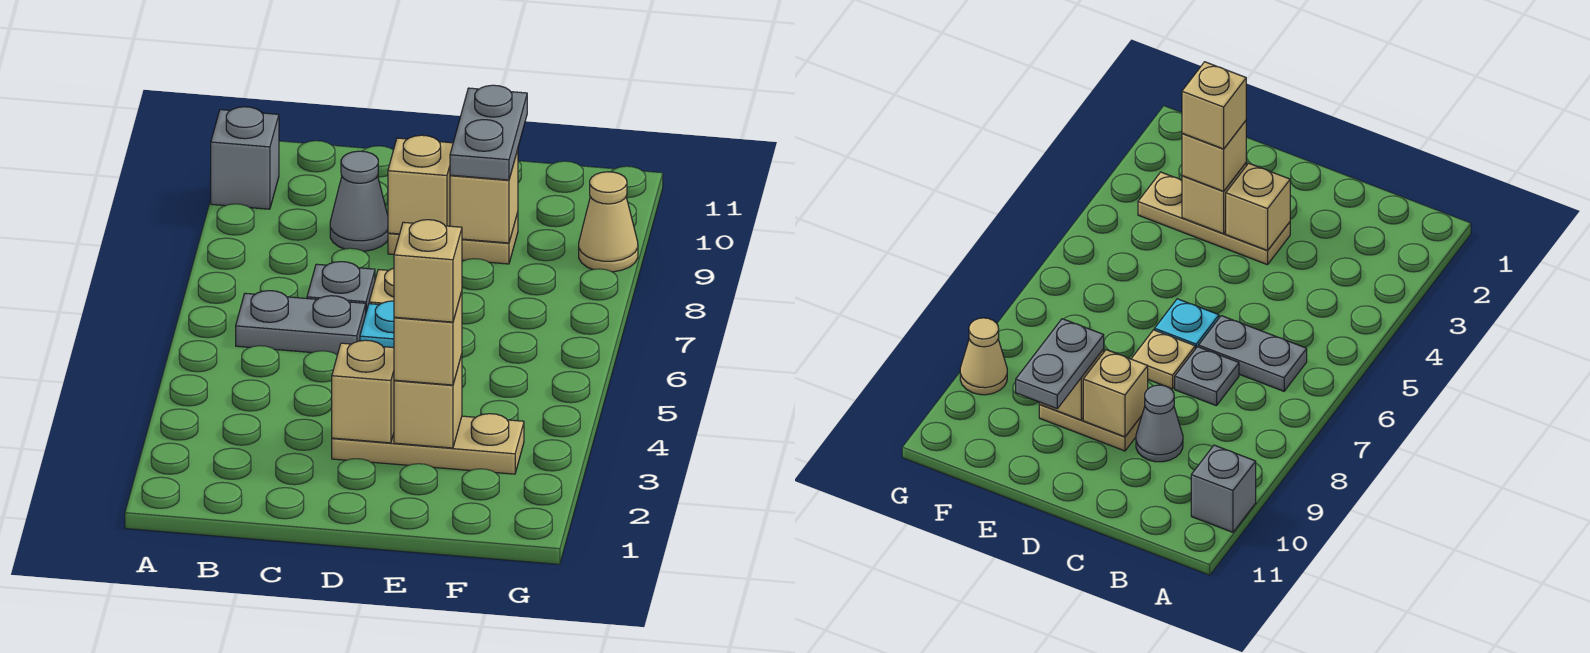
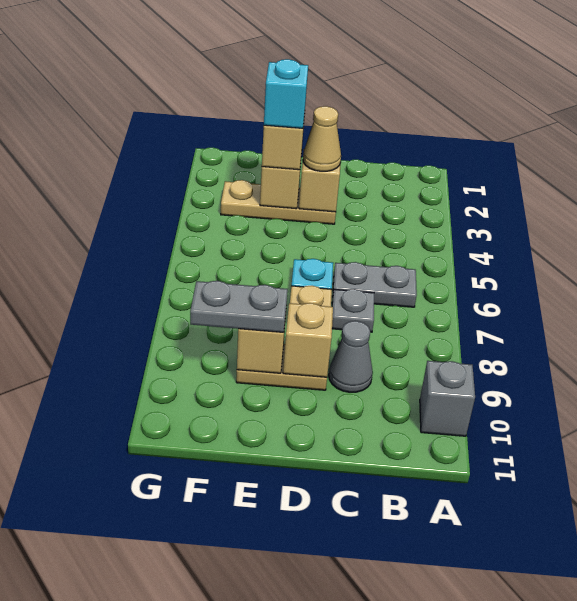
tan 1x1 brick [394,220,462,322] -> cyan 1x1 brick [264,59,308,128]
grey 1x2 plate [450,85,527,180] -> grey 1x2 plate turned to [190,281,288,332]
tan 1x1 cone [579,172,638,272] -> tan 1x1 cone moved to [303,106,341,171]

